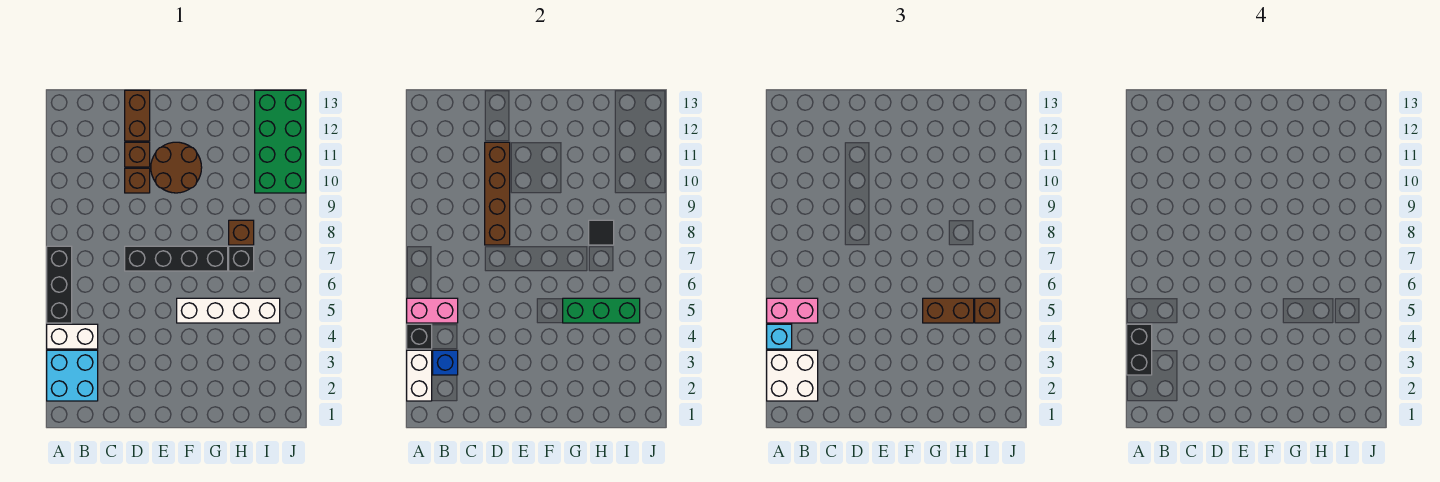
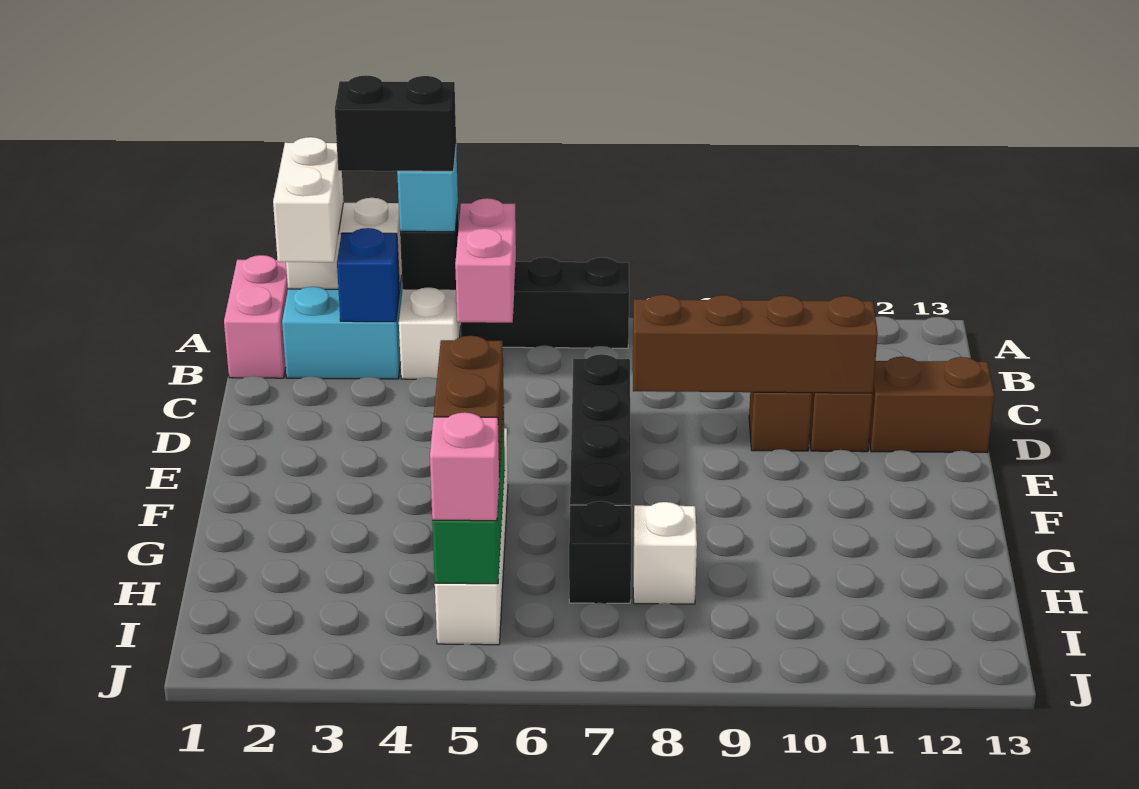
white 2x2 brick [767,350,818,401] -> white 1x2 brick [273,137,344,262]
pink 1x2 brick [767,298,818,323] -> pink 1x2 brick moved to [224,255,288,378]
brown 2x2 round brick [151,142,202,193] -> none
brown 1x1 brick [229,220,254,245] -> white 1x1 brick [633,502,697,604]
black 1x1 tile [589,220,614,245] -> none
brown 1x1 brick [975,298,1000,323] -> pink 1x1 brick [430,412,499,521]
green 2x4 brick [255,90,306,193] -> none

